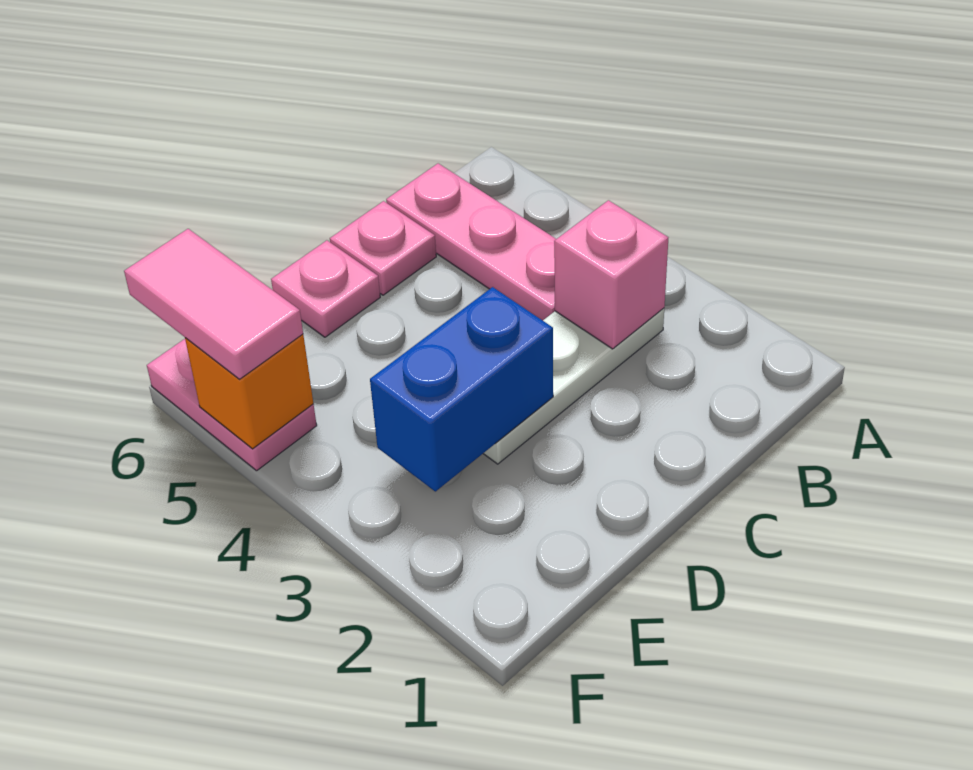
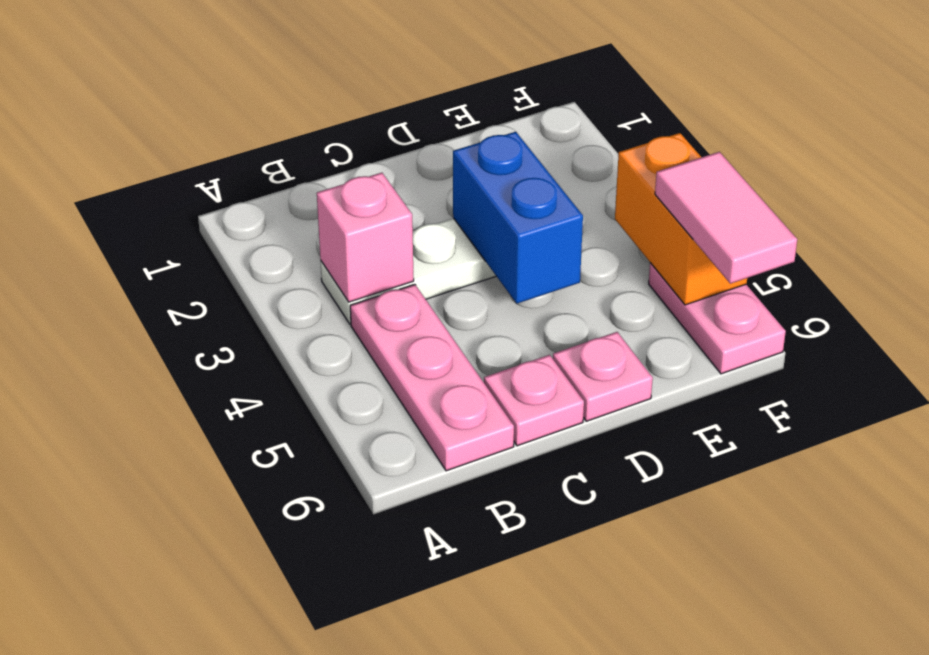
blue 1x2 brick [370,287,553,491] -> blue 1x2 brick turned to [453,132,583,303]
orange 1x1 brick [185,334,313,449] -> orange 1x2 brick [615,133,747,305]

